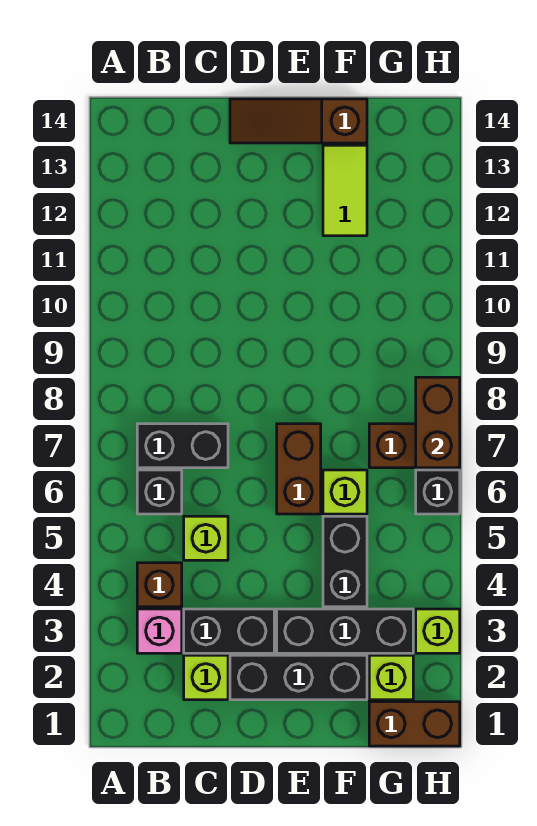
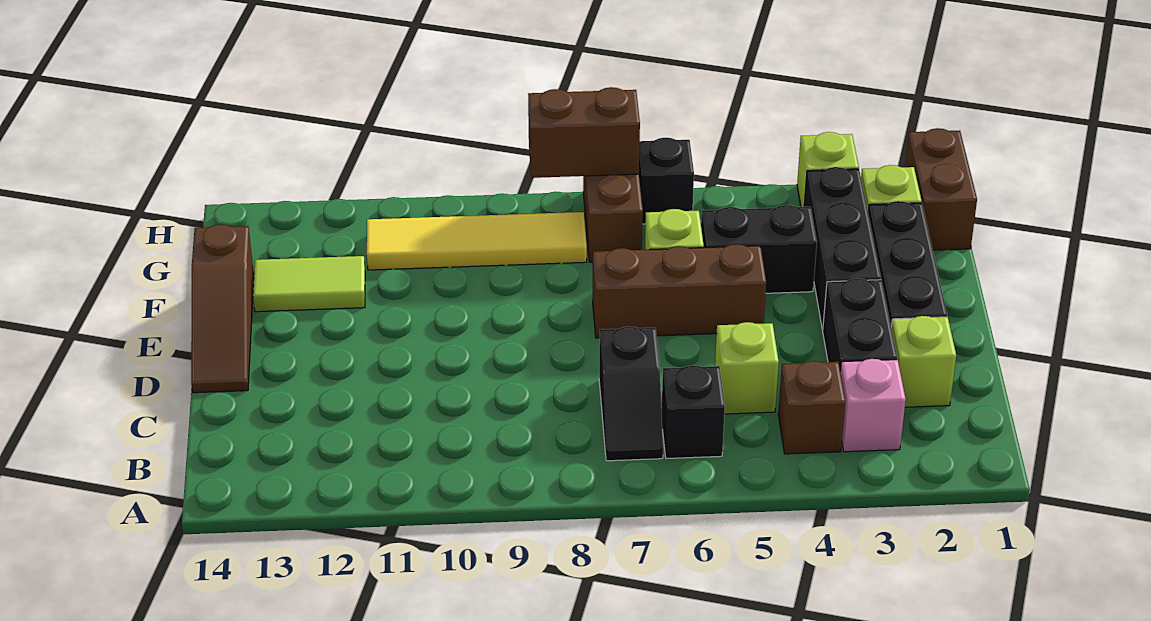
black 1x2 brick [137,424,228,468] -> black 1x2 slope [599,326,663,461]
brown 1x2 brick [277,424,321,514] -> brown 1x3 brick [593,244,766,338]
none -> yellow 1x4 tile [367,212,587,270]

